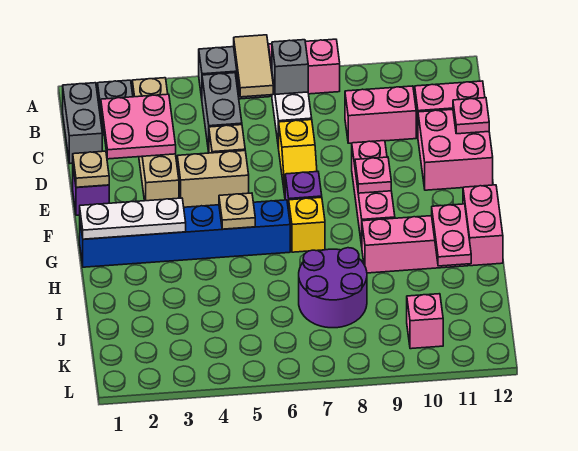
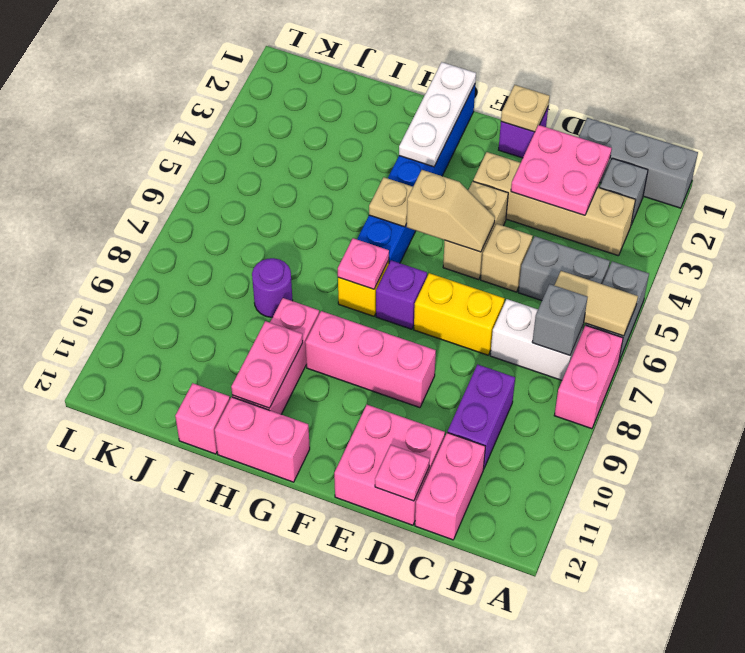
grey 1x2 brick [63,83,102,163] -> grey 1x3 brick [579,118,698,208]
pink 1x2 brick [345,86,416,143] -> purple 1x2 brick [448,364,515,469]
yellow 1x2 slope [279,120,317,195] -> yellow 1x2 brick [414,273,505,355]
none -> tan 1x2 slope [407,170,495,252]
pink 1x1 plate [355,157,391,193] -> pink 1x1 plate moved to [338,238,389,289]
pink 1x2 plate [432,204,471,266] -> pink 1x2 plate turned to [231,321,303,408]
purple 2x2 round brick [299,248,367,328] -> purple 1x1 round brick [252,258,293,317]
pink 1x1 brick [407,294,443,349] -> pink 1x1 brick moved to [175,383,230,454]

